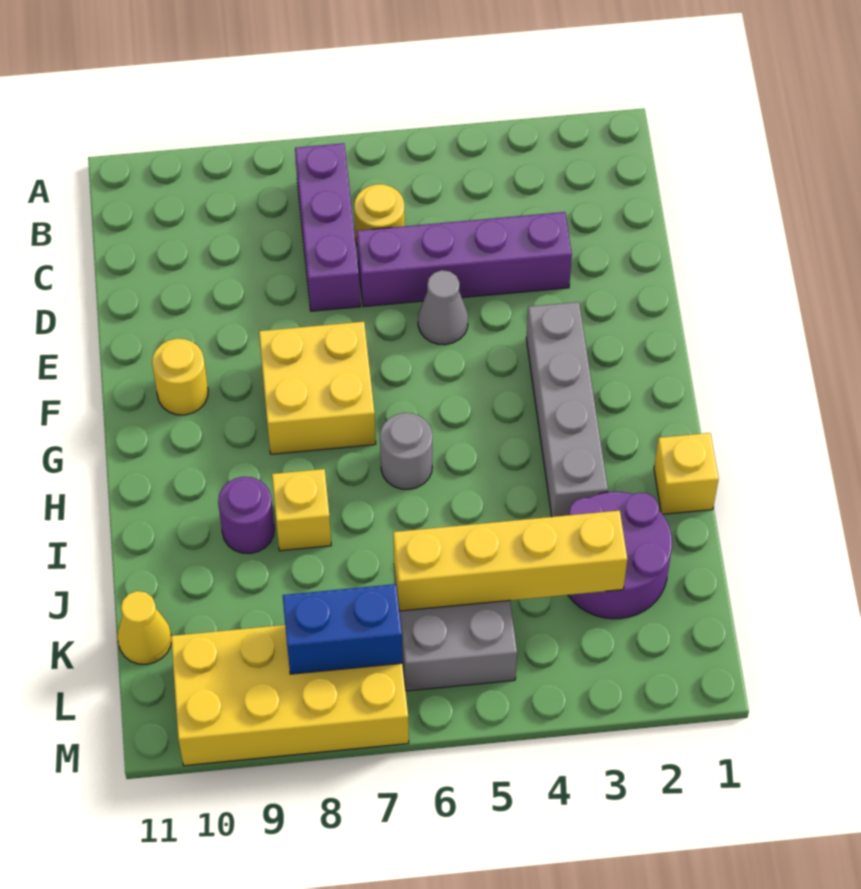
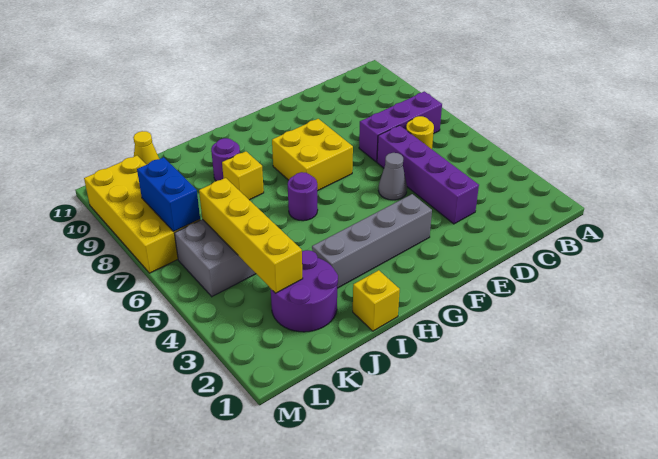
yellow 1x1 round brick [152,339,208,415] -> none
grey 1x1 round brick [380,413,432,489] -> purple 1x1 round brick [288,172,318,221]

